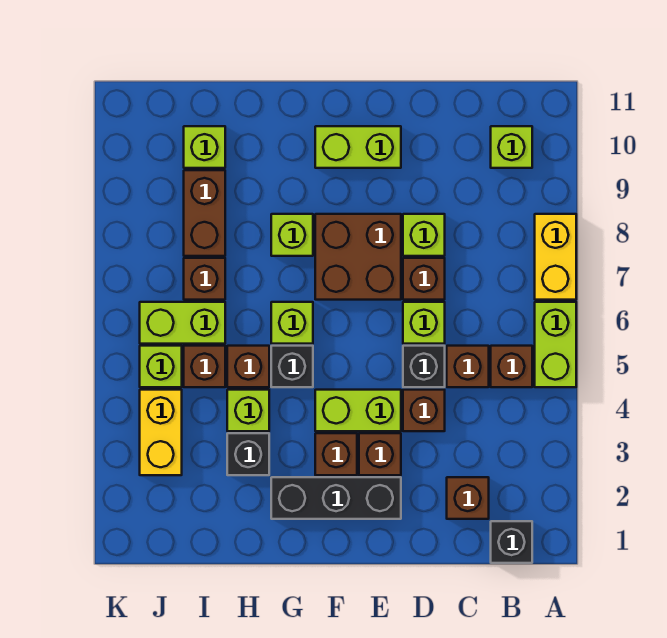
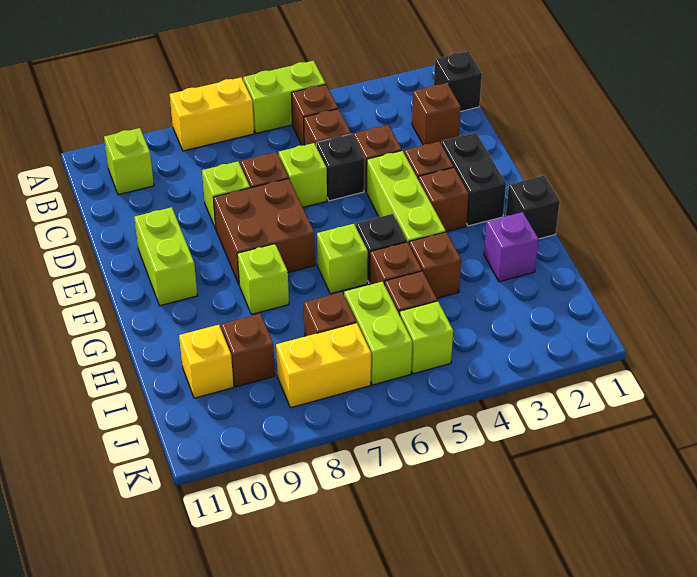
black 1x3 brick [271,477,401,519] -> black 1x2 brick [441,133,506,226]
lime 1x2 brick [315,390,401,431] -> lime 1x3 brick [367,151,446,243]
none -> purple 1x1 brick [484,212,539,282]
black 1x1 brick [227,433,269,475] -> black 1x1 brick moved to [506,175,560,239]
lime 1x1 brick [227,390,269,431] -> brown 1x1 brick [409,232,461,298]
brown 1x2 brick [184,170,225,256] -> brown 1x1 brick [221,314,275,387]
lime 1x1 brick [184,126,225,168] -> yellow 1x1 brick [179,325,234,398]
yellow 1x2 brick [140,390,182,475] -> yellow 1x2 brick moved to [276,323,371,408]

